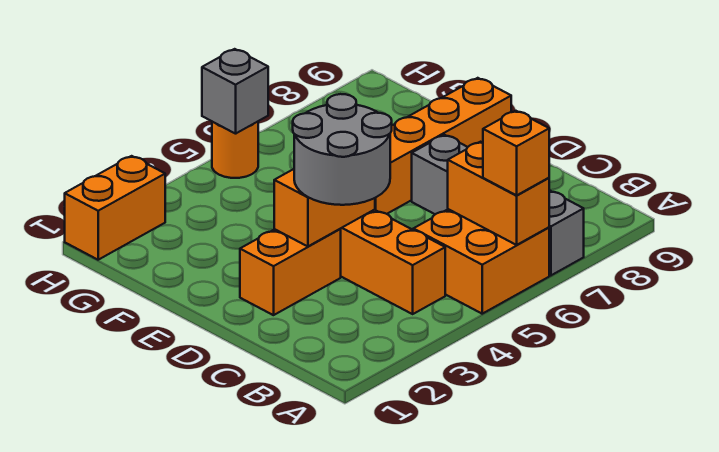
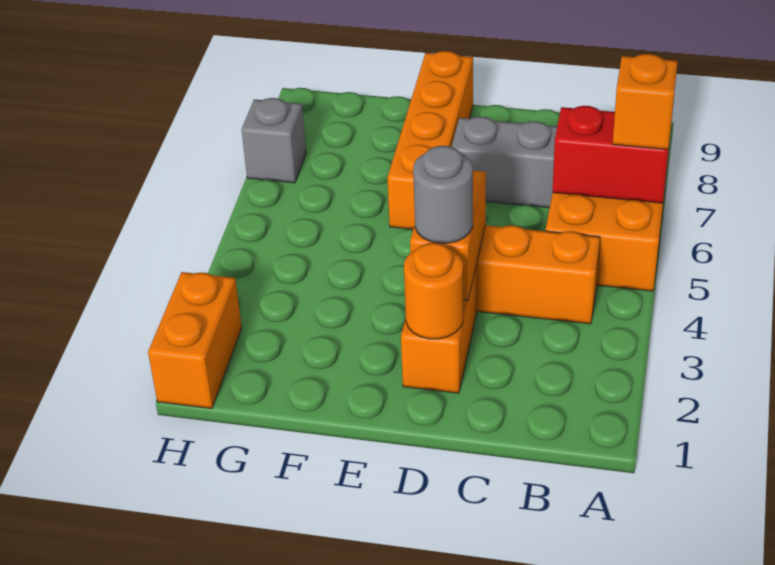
orange 1x2 brick [448,142,549,245] -> red 1x2 brick [552,106,671,203]
grey 2x2 round brick [293,94,392,205] -> grey 1x1 round brick [413,146,473,243]
orange 1x1 round brick [212,122,258,178] -> orange 1x1 round brick moved to [404,243,463,339]
grey 1x1 brick [202,49,268,134] -> grey 1x1 brick moved to [242,98,306,183]

